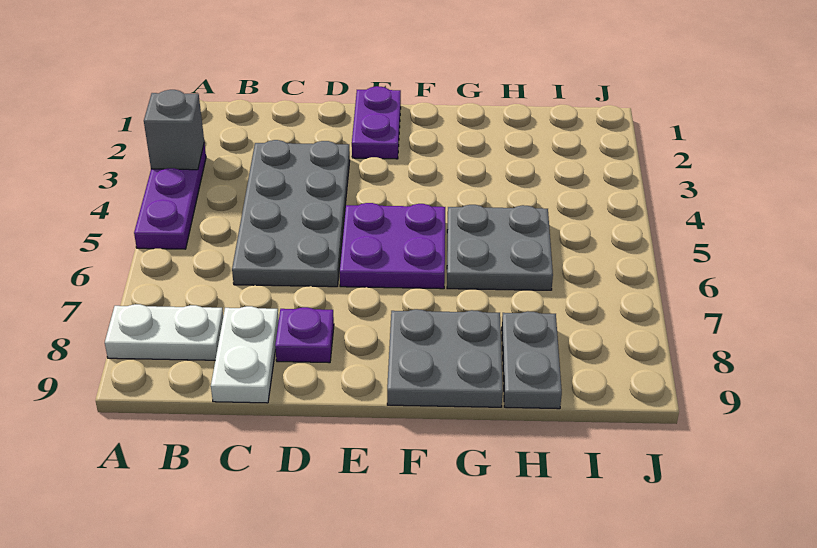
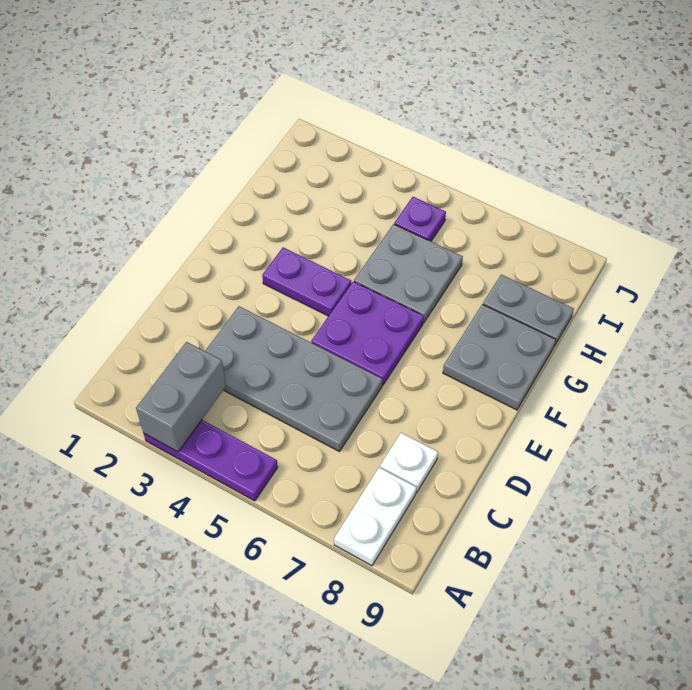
grey 1x1 brick [144,90,204,170] -> grey 1x2 brick [136,342,226,452]
white 1x2 plate [211,306,279,403] -> white 1x1 plate [380,433,438,493]
purple 1x1 plate [275,307,334,363] -> purple 1x1 plate moved to [394,197,446,241]
purple 1x2 plate [352,86,401,159] -> purple 1x2 plate moved to [262,247,351,316]

